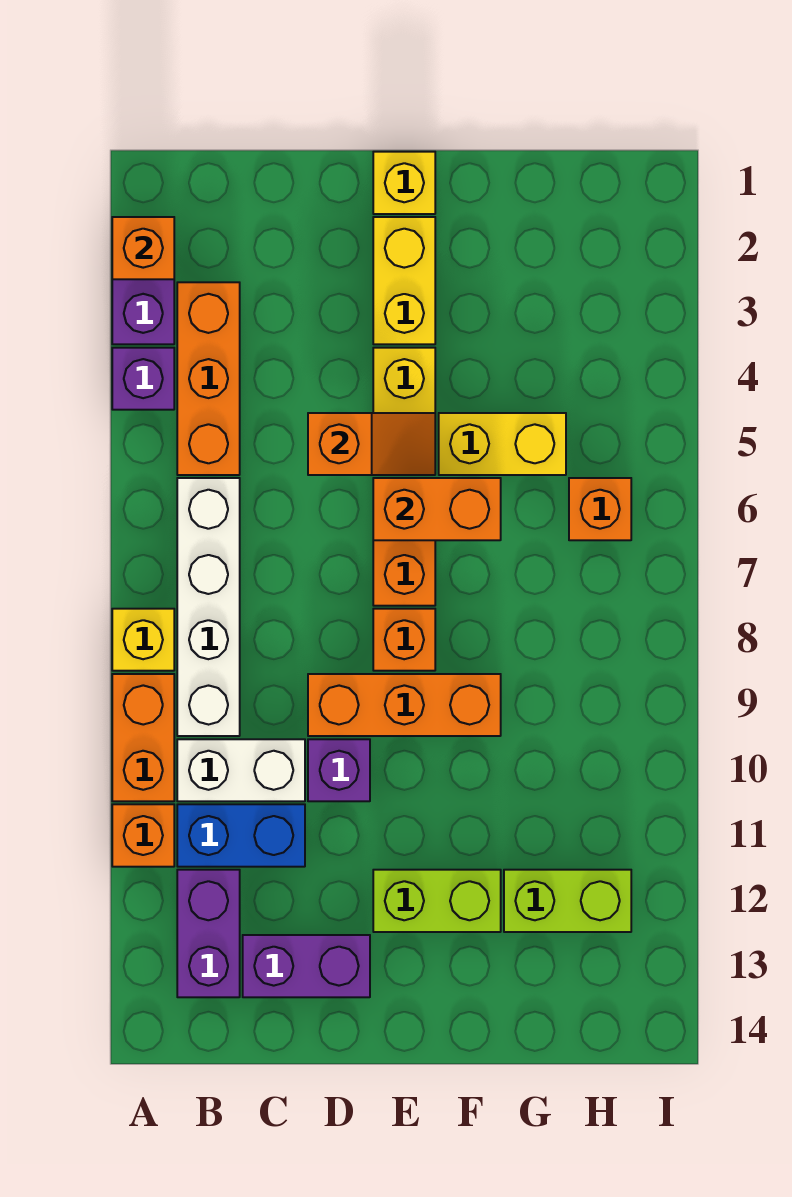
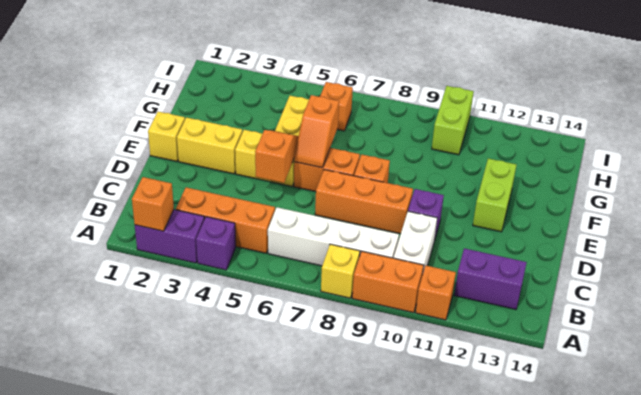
blue 1x2 brick [177,804,305,867] -> none
purple 1x2 brick [243,935,370,997] -> none
orange 1x3 brick [308,674,501,736] -> orange 1x3 brick turned to [315,170,413,234]
orange 1x2 brick [373,478,501,540] -> orange 1x2 slope [294,95,339,168]
lime 1x2 brick [504,870,631,932] -> lime 1x2 brick moved to [432,86,474,155]

